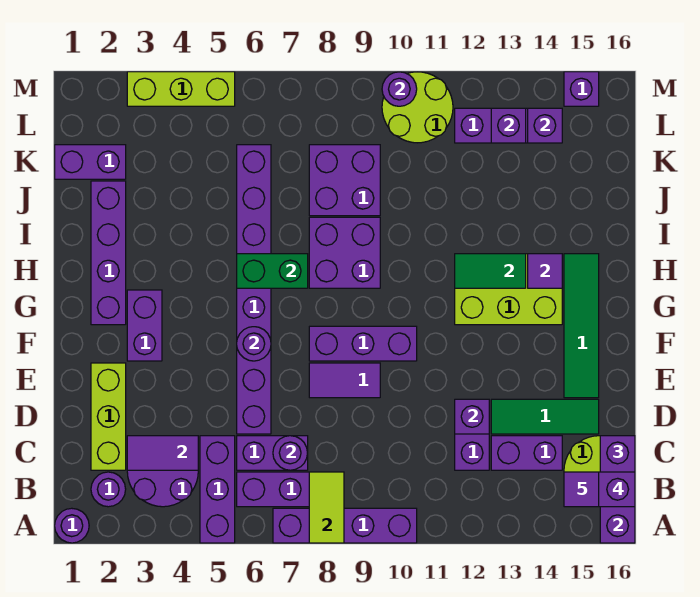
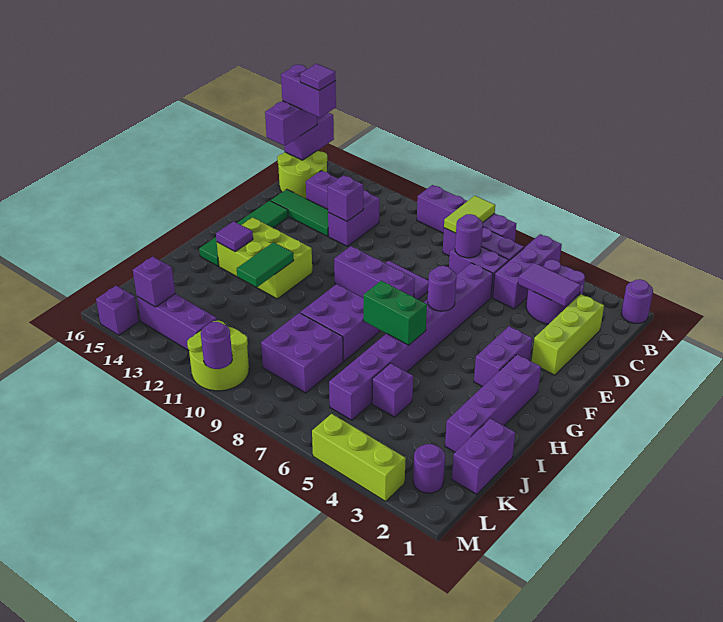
purple 1x1 round brick [91,472,126,507] -> purple 1x1 round brick moved to [413,444,445,493]
green 1x2 tile [455,254,526,288] -> green 1x2 tile turned to [237,242,294,287]
purple 1x2 brick [55,145,126,179] -> purple 1x2 brick turned to [452,418,515,494]
purple 1x1 brick [491,108,526,143] -> purple 1x1 brick moved to [372,363,413,417]

